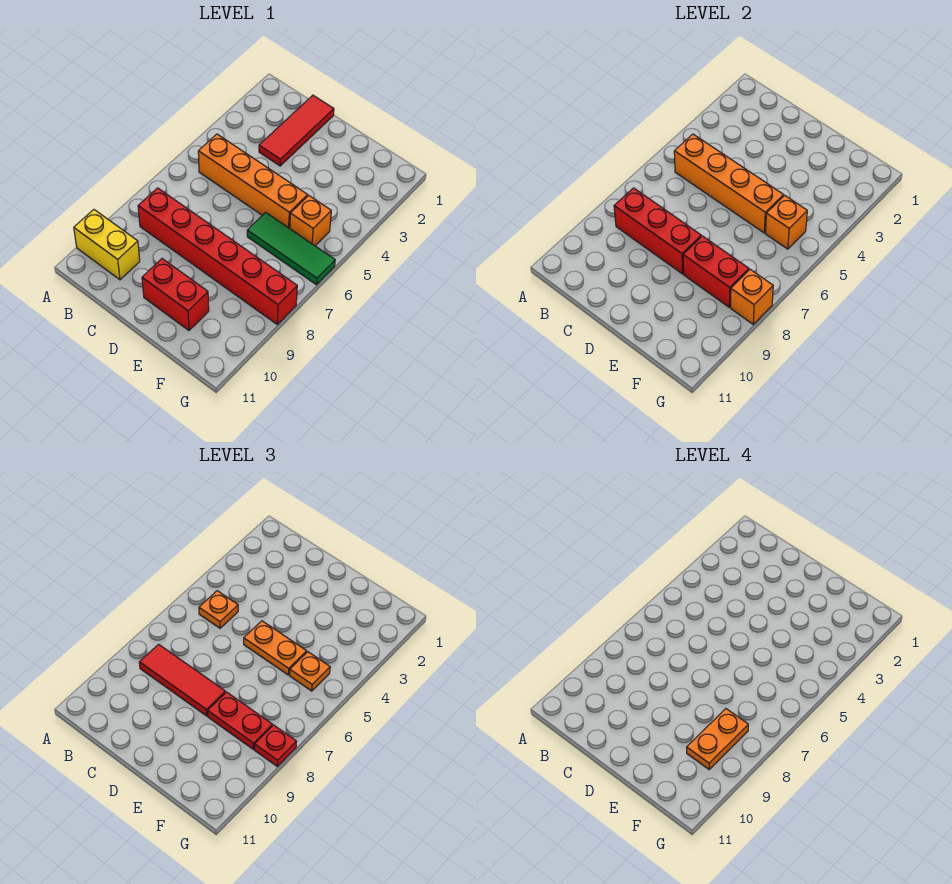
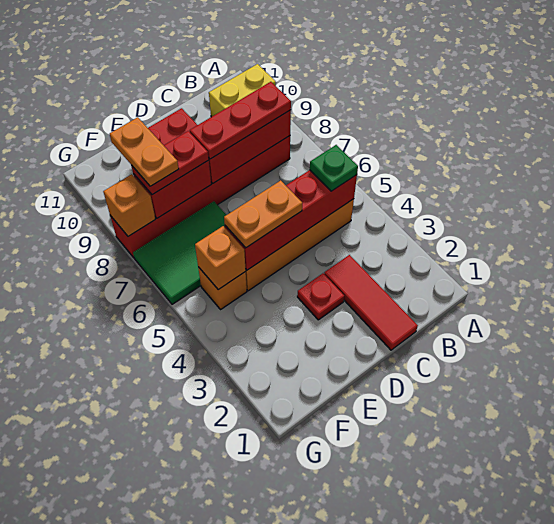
orange 1x4 brick [674,134,784,233] -> red 1x4 brick [225,170,357,270]
orange 1x1 plate [199,591,238,628] -> green 1x1 plate [310,145,358,191]
red 1x3 tile [139,644,225,716] -> red 1x3 plate [190,82,291,159]
green 1x3 tile [247,212,335,285] -> green 2x3 tile [133,201,226,304]
orange 1x1 plate [290,652,330,691] -> none
red 1x1 plate [255,725,297,766] -> red 1x1 plate moved to [297,273,344,320]

